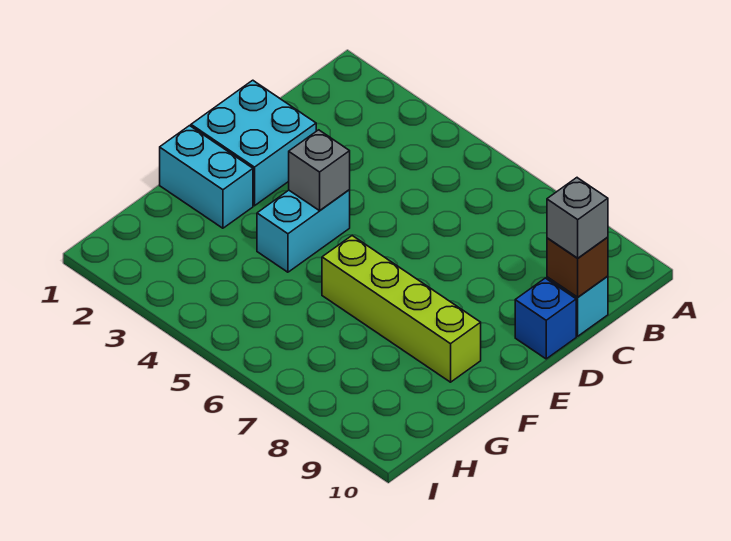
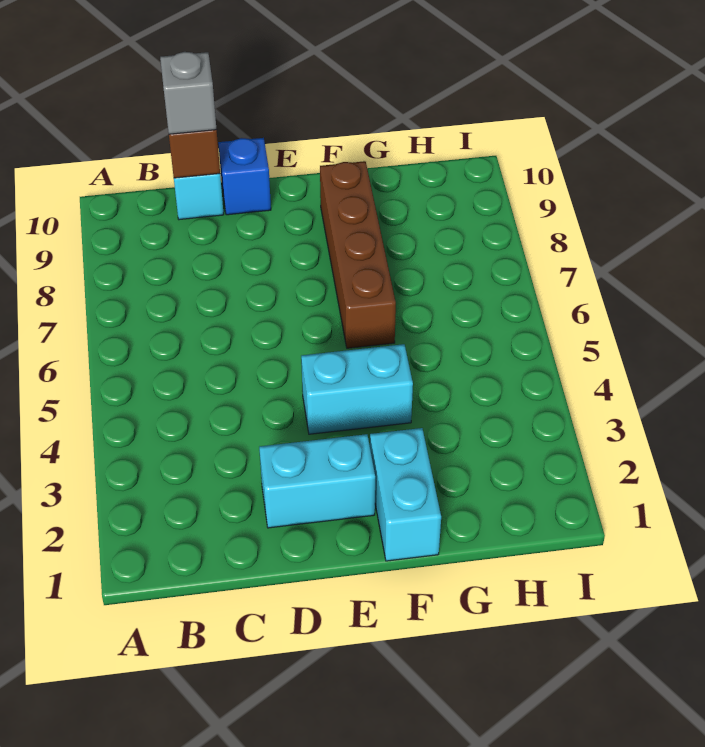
cyan 2x2 brick [191,80,316,206] -> cyan 1x2 brick [259,434,375,528]
grey 1x1 brick [289,130,350,211] -> none
lime 1x4 brick [322,236,481,382] -> brown 1x4 brick [320,161,396,348]

